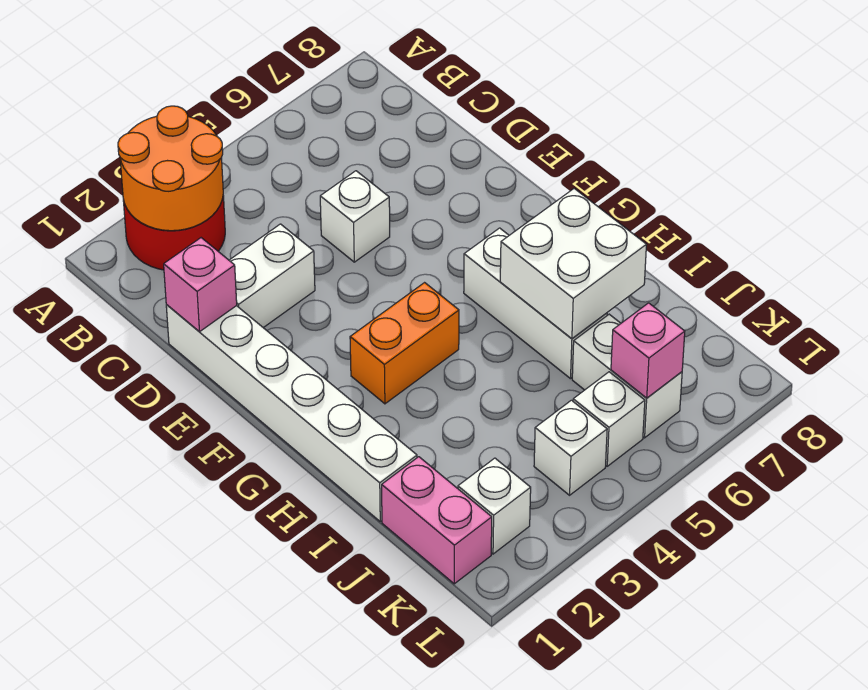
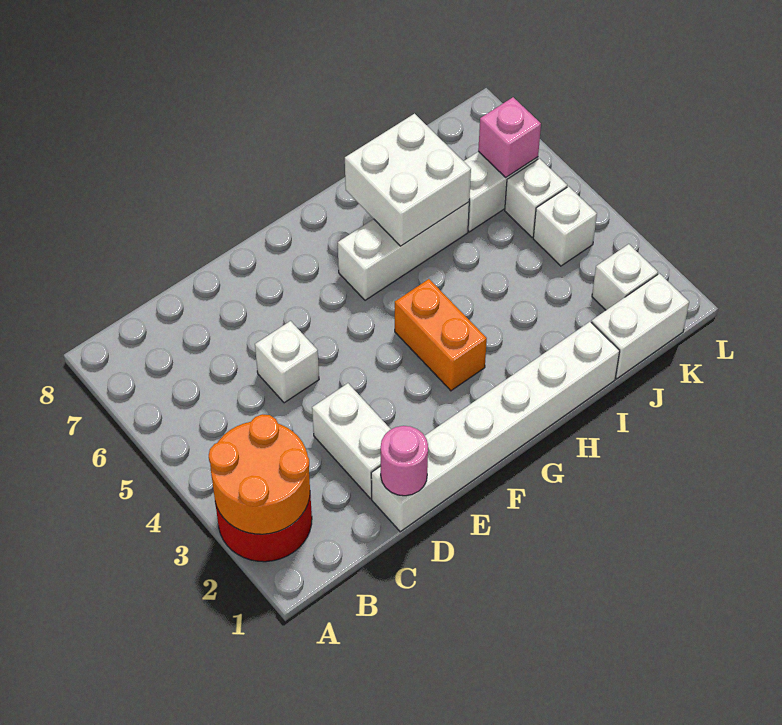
pink 1x1 brick [164,238,237,332] -> pink 1x1 round brick [381,426,428,496]
pink 1x2 brick [382,457,492,584] -> white 1x2 brick [591,274,689,379]

